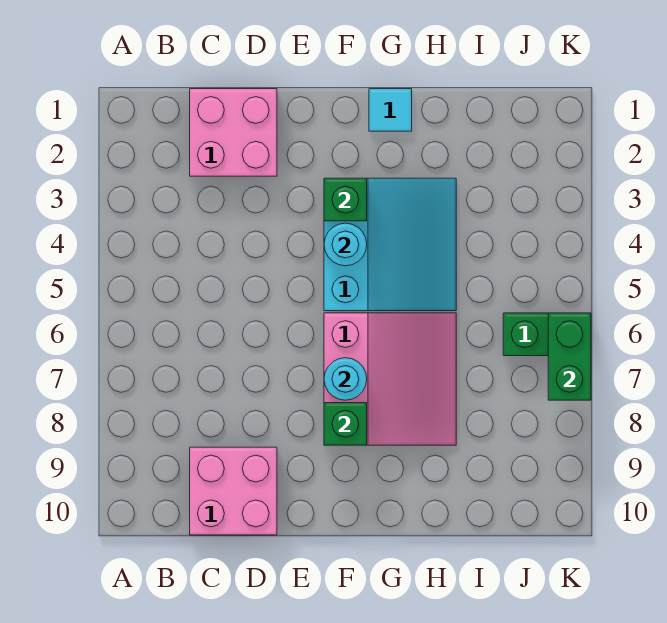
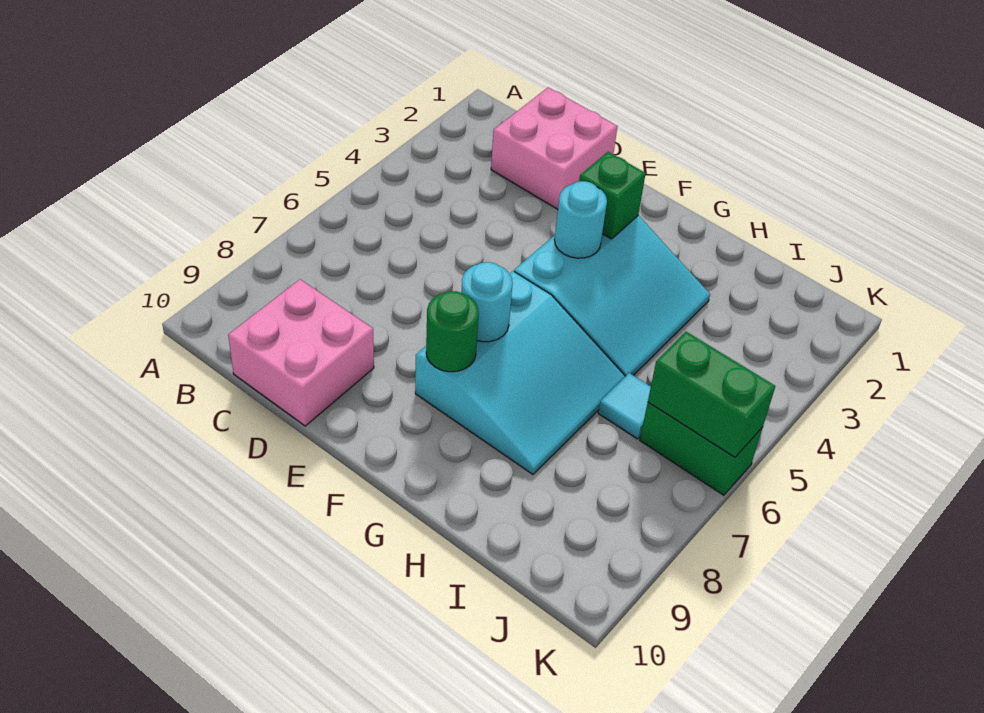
pink 3x3 slope [324,313,456,445] -> cyan 3x3 slope [415,271,625,474]
green 1x1 brick [324,403,367,445] -> green 1x1 round brick [426,291,479,372]
cyan 1x1 tile [369,89,412,131] -> cyan 1x1 tile moved to [598,373,651,439]
green 1x2 brick [548,313,591,400] -> green 1x2 brick turned to [648,332,775,457]

